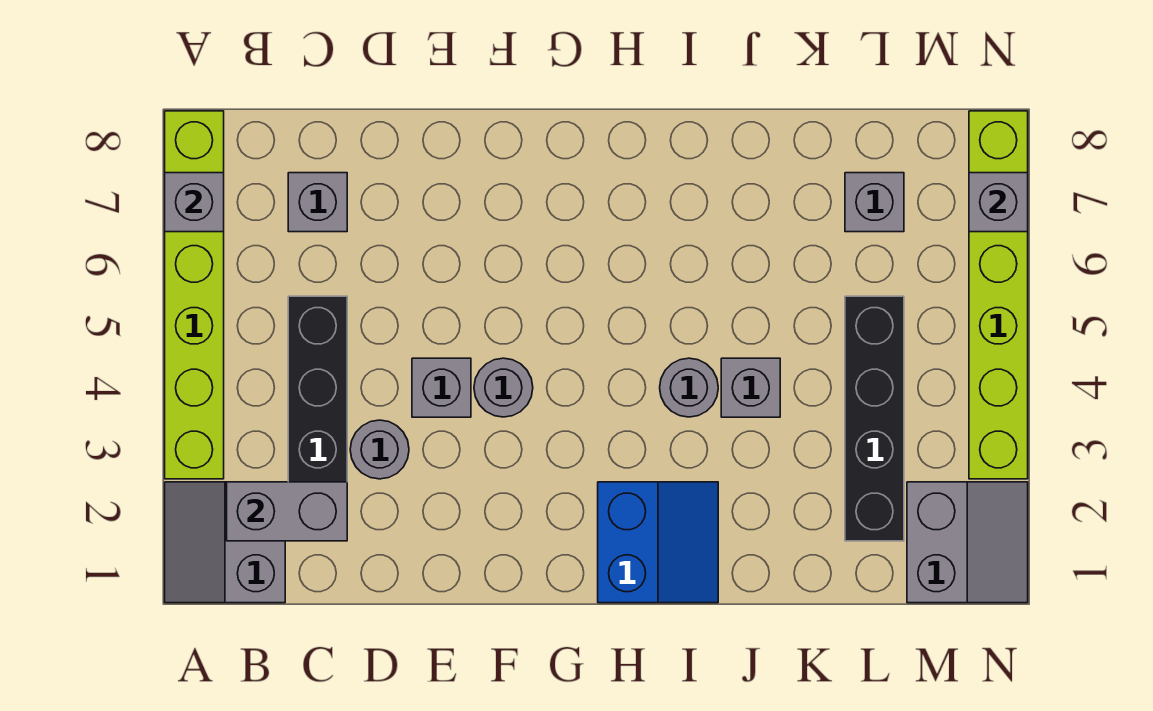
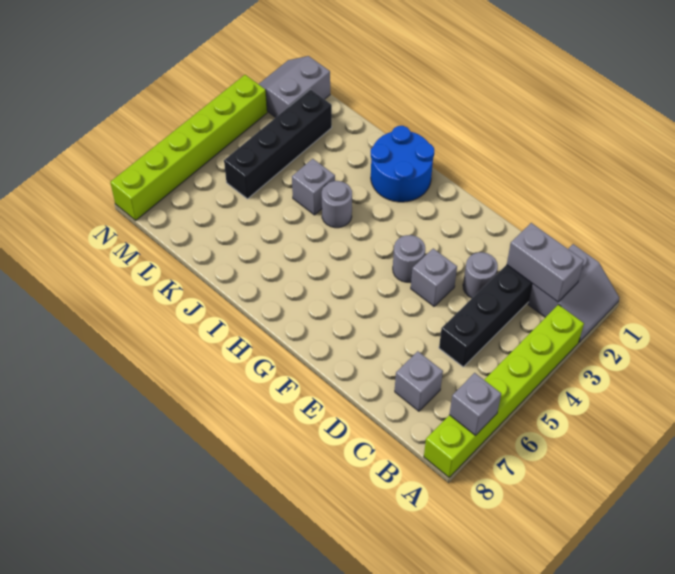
blue 2x2 slope [598,482,718,603] -> blue 2x2 round brick [371,126,434,202]
grey 1x1 brick [845,173,904,232] -> none
grey 1x1 brick [969,173,1028,232] -> none

